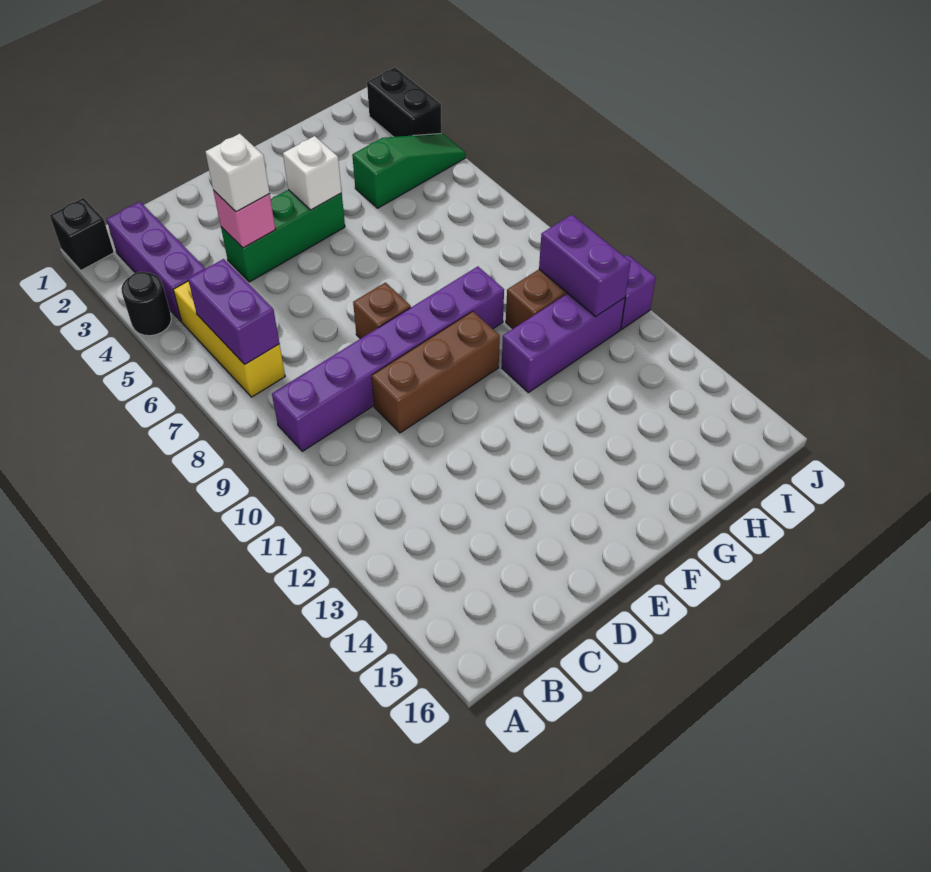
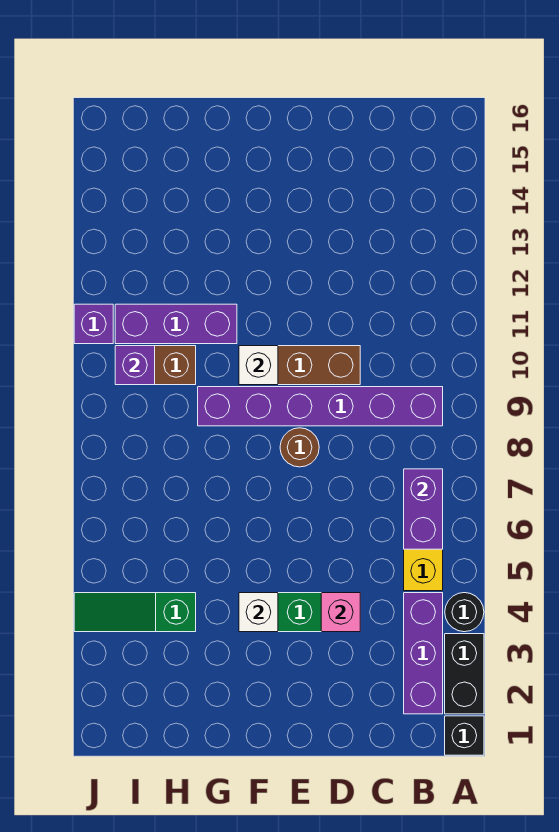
white 1x1 brick [205,134,270,212] -> white 1x1 brick moved to [239,346,278,385]
brown 1x1 brick [353,282,411,339] -> brown 1x1 round brick [280,428,319,467]
purple 1x2 brick [539,215,631,317] -> purple 1x1 brick [115,346,155,385]
black 1x2 brick [367,67,441,137] -> black 1x2 brick moved to [445,634,484,714]

